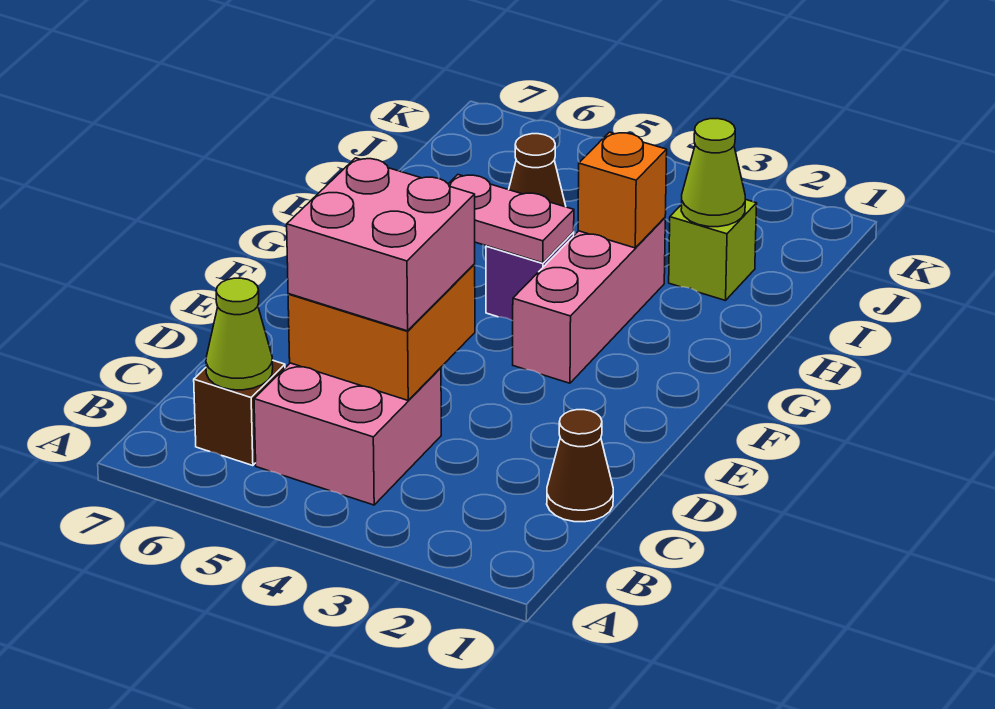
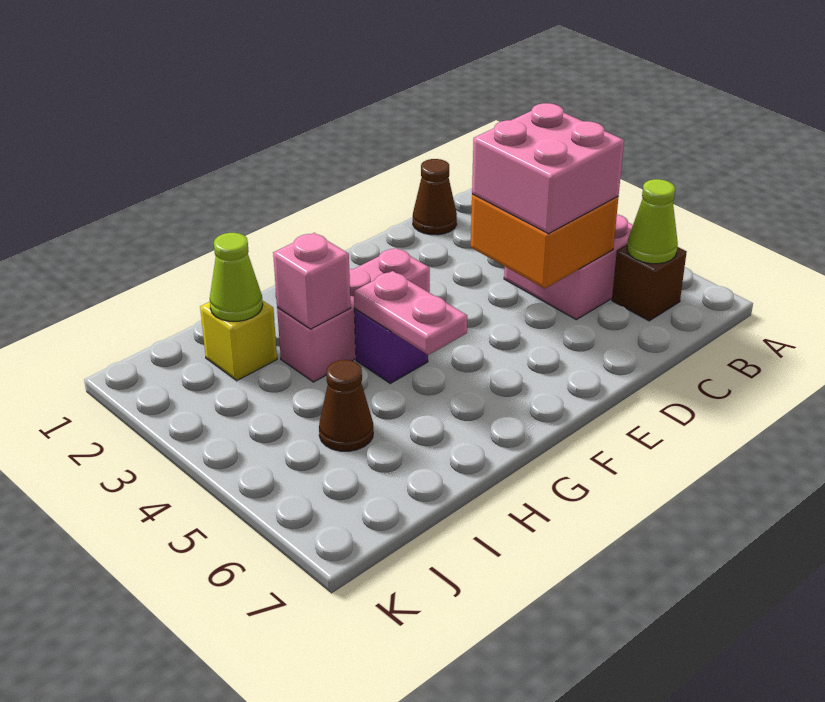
orange 1x1 brick [578,132,667,248] -> pink 1x1 brick [273,233,351,329]
lime 1x1 brick [669,199,757,301] -> yellow 1x1 brick [200,300,277,381]

